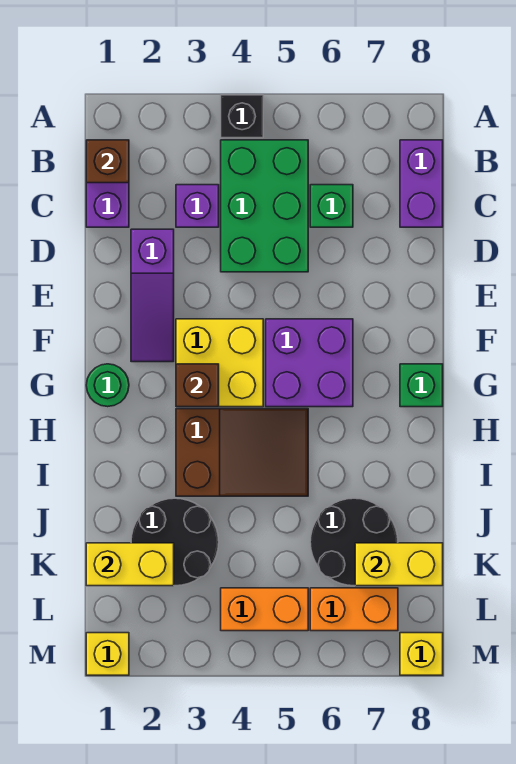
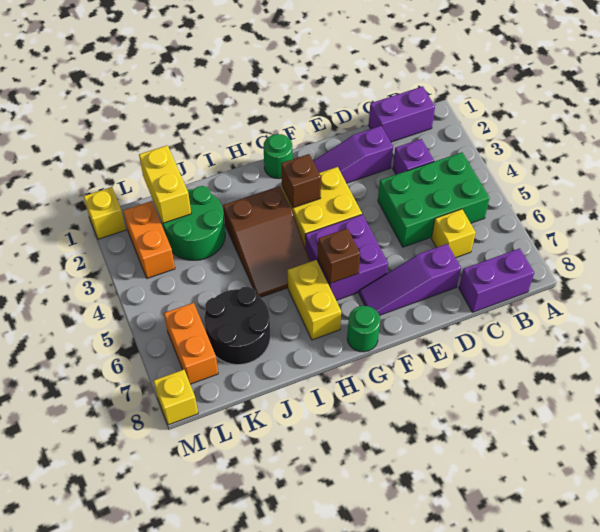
black 1x1 brick [221,95,263,138] -> none
brown 1x1 brick [86,140,129,183] -> brown 1x1 brick moved to [318,229,360,284]
green 1x1 brick [310,185,353,227] -> yellow 1x1 brick [431,209,476,258]
none -> purple 1x3 slope [359,244,461,315]
green 1x1 brick [400,364,443,407] -> green 1x1 round brick [347,306,380,352]
black 2x2 round brick [131,498,219,586] -> green 2x2 round brick [162,186,225,260]
yellow 1x2 brick [355,543,443,586] -> yellow 1x2 brick moved to [288,260,341,340]
orange 1x2 brick [221,588,308,631] -> orange 1x2 brick moved to [123,201,175,278]

